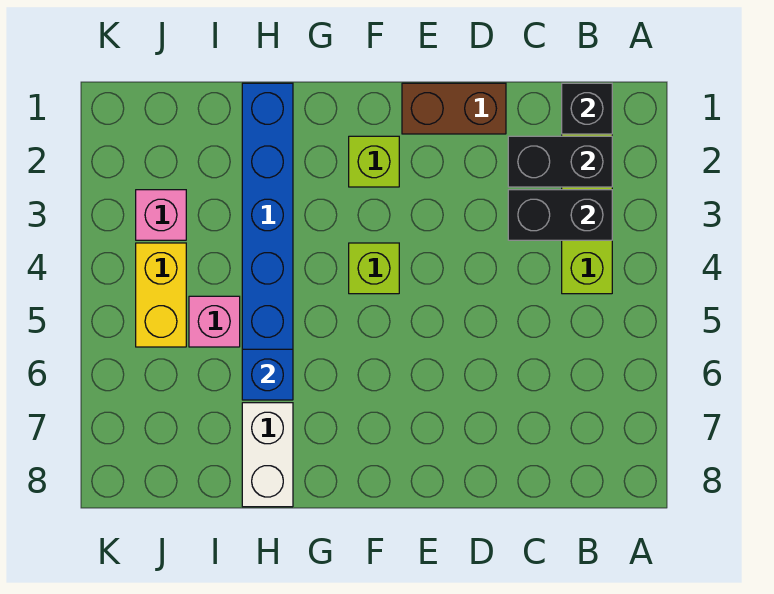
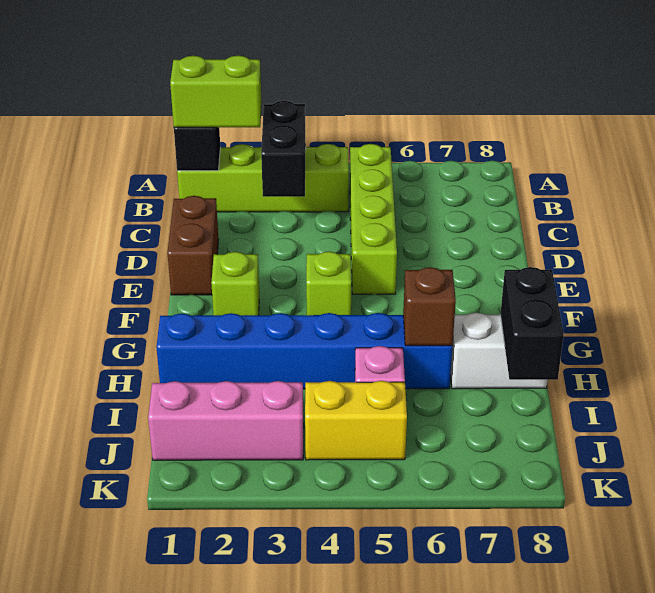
none -> lime 1x2 brick [170,55,262,127]
black 1x2 brick [508,136,612,187] -> black 1x2 brick moved to [500,267,564,380]
none -> lime 1x4 brick [350,144,397,294]
blue 1x1 brick [242,349,293,400] -> brown 1x1 brick [403,267,456,346]
pink 1x1 brick [136,190,186,240] -> pink 1x3 brick [148,381,304,460]

